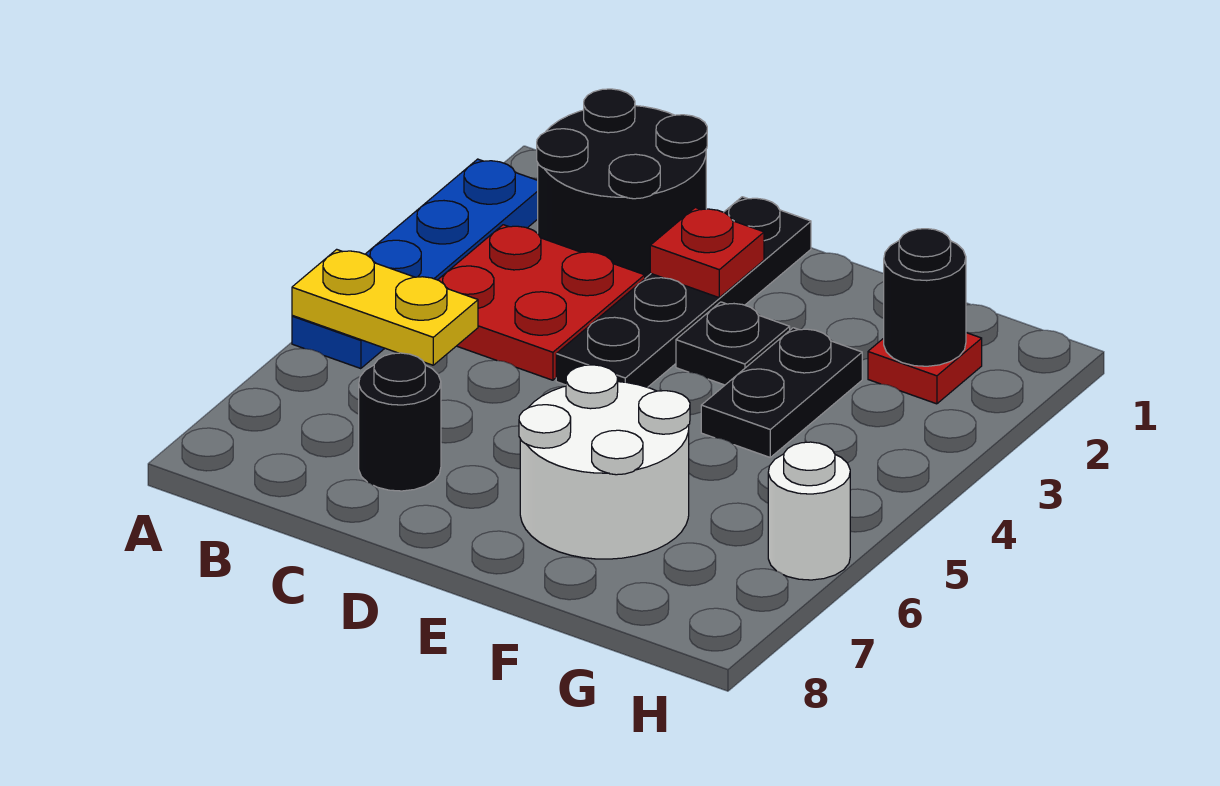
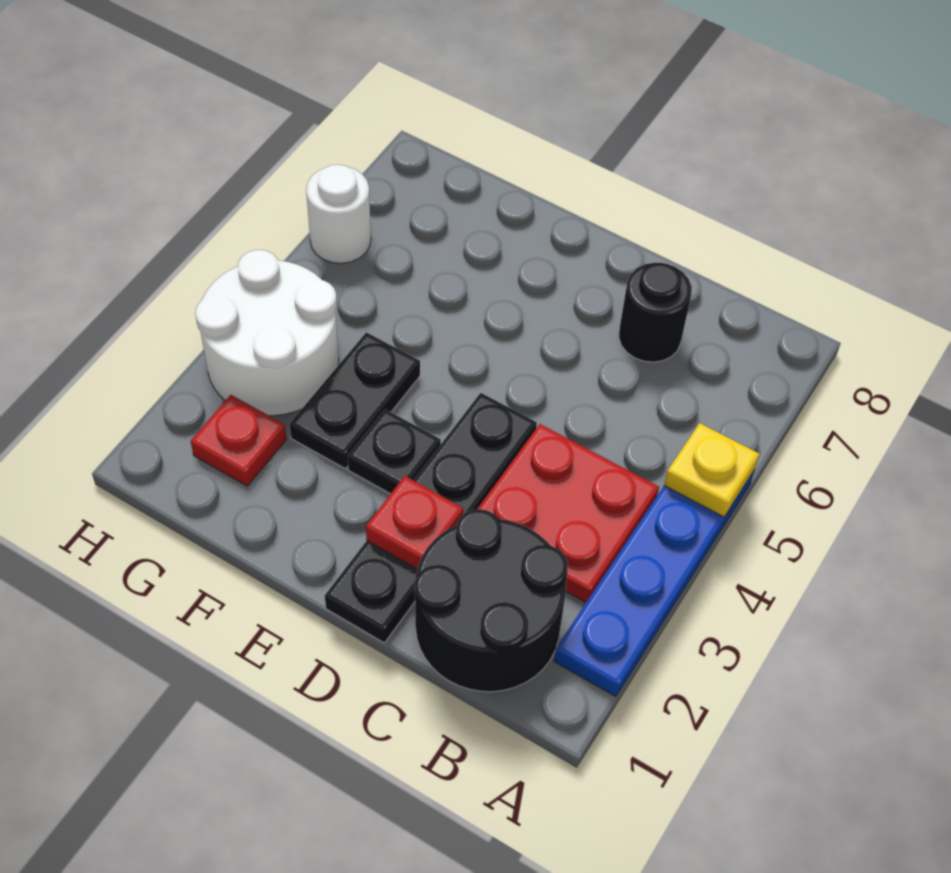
yellow 1x2 plate [292,249,478,365] -> yellow 1x1 plate [664,423,759,517]
white 2x2 round brick [519,365,690,559] -> white 2x2 round brick moved to [195,250,339,416]
black 1x1 round brick [884,229,966,366] -> none

